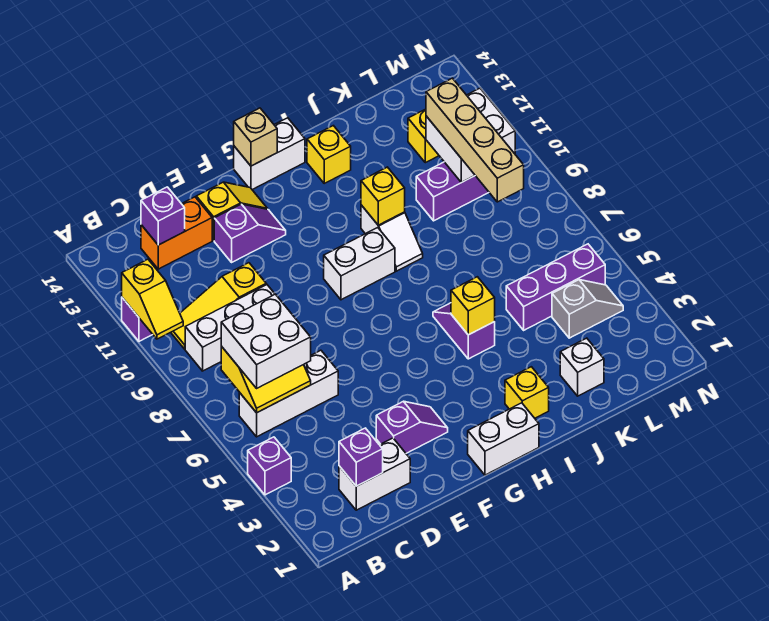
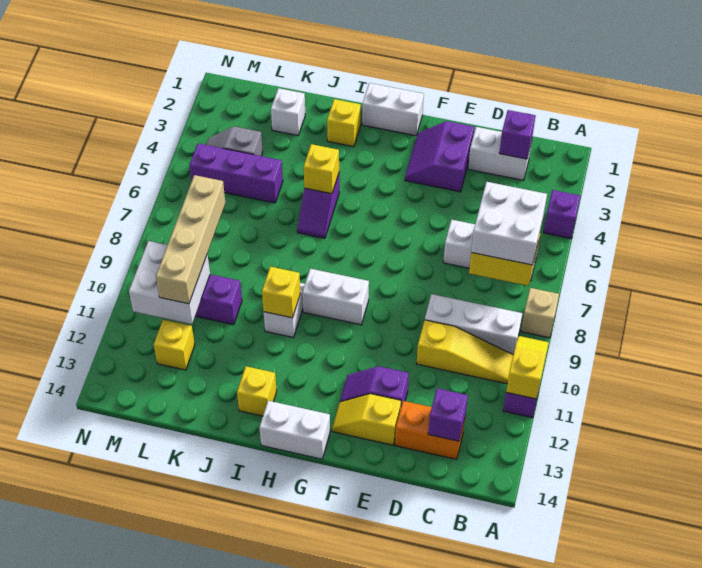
purple 1x2 slope [376,401,448,453] -> purple 2x2 slope [405,121,474,192]
tan 1x1 brick [234,108,277,166] -> tan 1x1 brick moved to [521,288,559,338]

